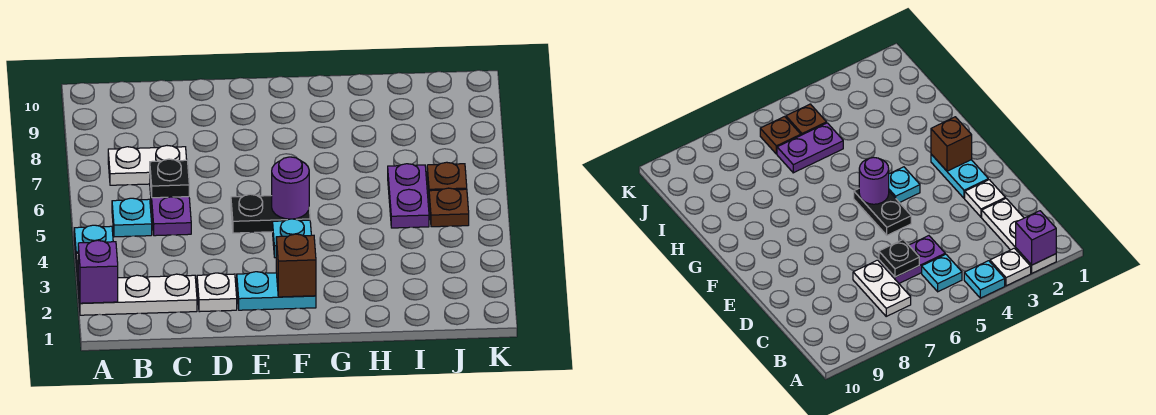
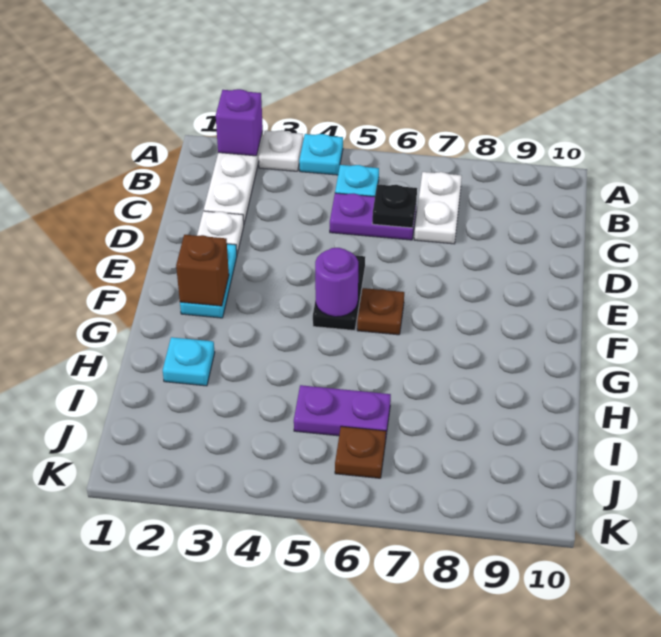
cyan 1x1 plate [273,219,311,258] -> cyan 1x1 plate moved to [163,337,215,386]
brown 1x1 plate [429,188,469,227] -> brown 1x1 plate moved to [357,288,404,335]

